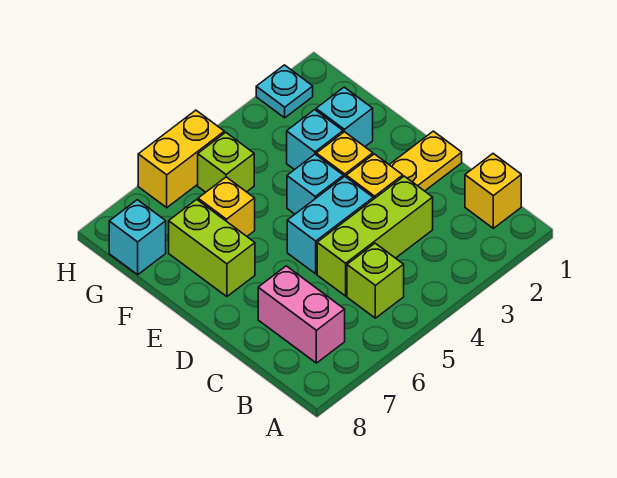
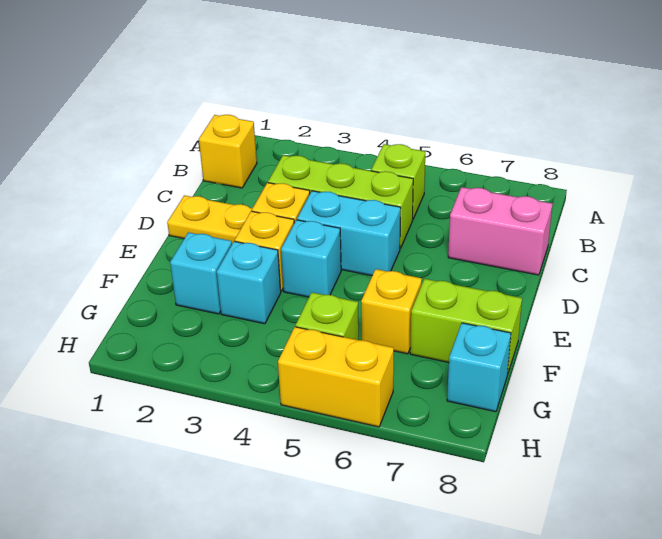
pink 1x2 brick [258,266,345,363] -> pink 1x2 brick turned to [448,187,553,275]
lime 1x2 brick [169,199,255,297] -> lime 1x2 brick turned to [410,279,522,375]
cyan 1x1 plate [256,65,313,118] -> none

